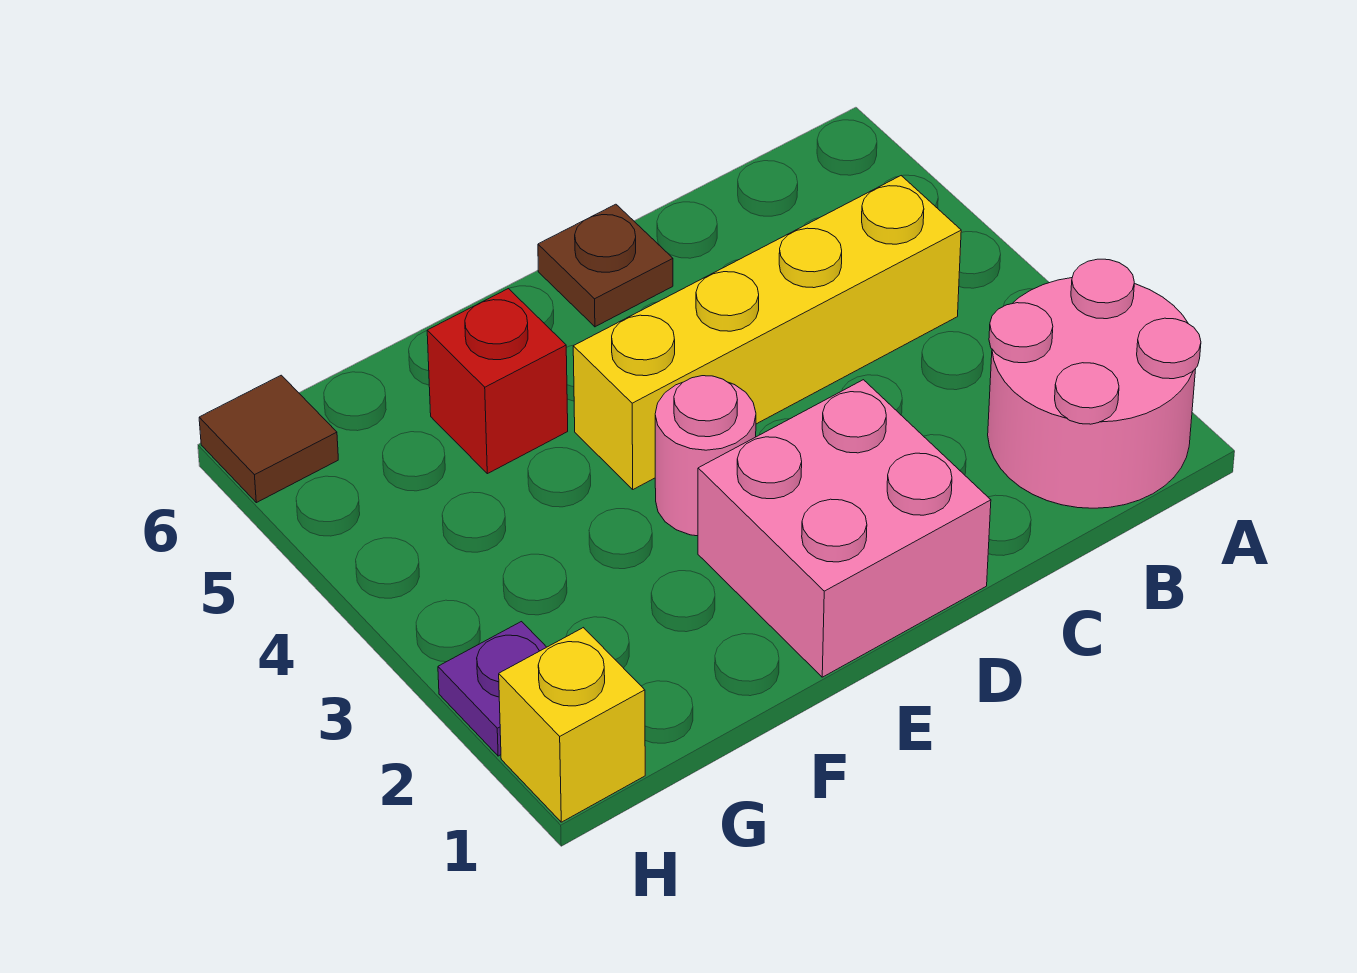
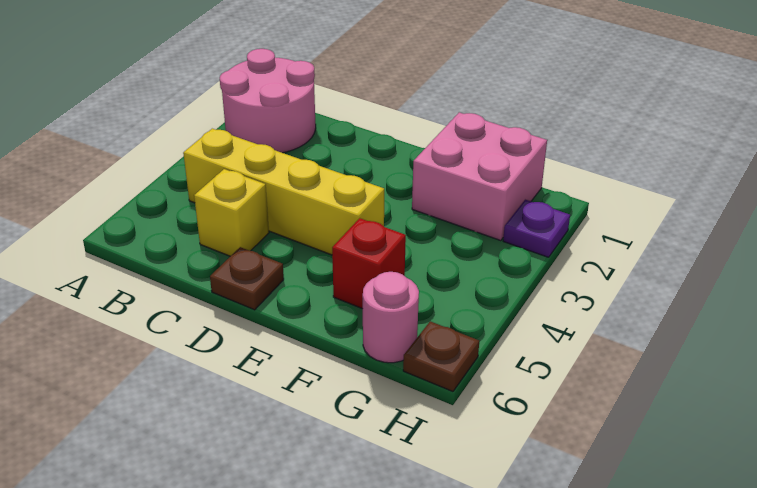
pink 2x2 brick [698,380,991,677] -> pink 2x2 brick moved to [412,112,547,241]
pink 1x1 round brick [655,376,756,536] -> pink 1x1 round brick moved to [363,272,419,363]
yellow 1x1 brick [499,628,645,822] -> yellow 1x1 brick moved to [194,169,269,256]
brown 1x1 tile [199,375,338,503] -> brown 1x1 plate [403,321,479,392]

